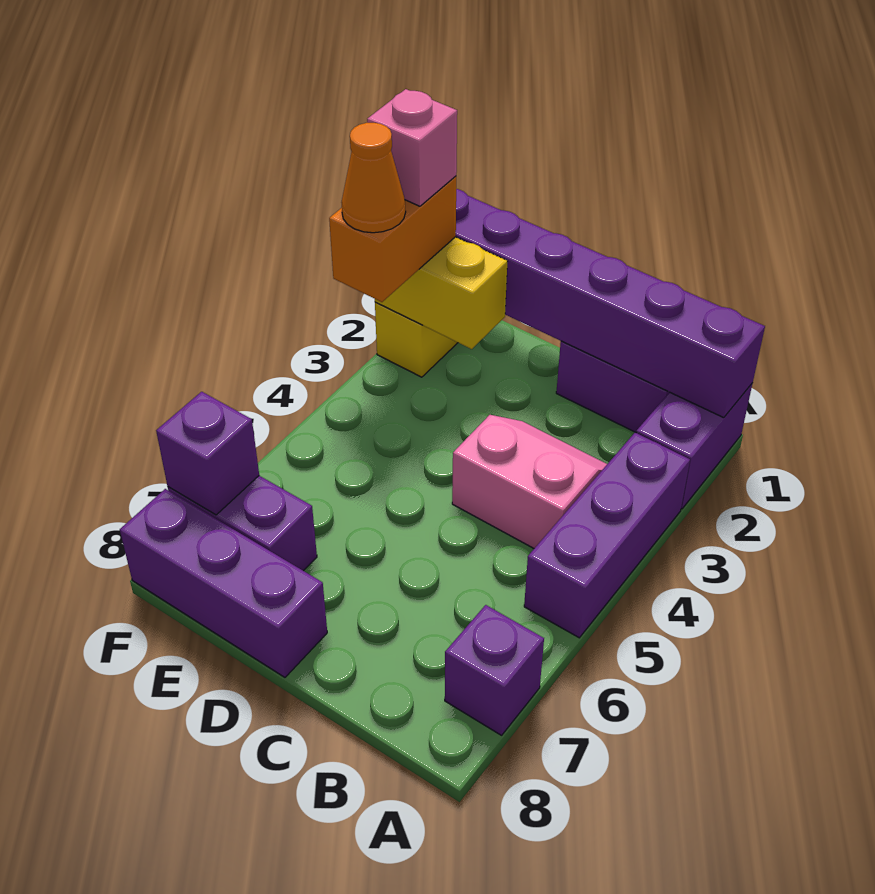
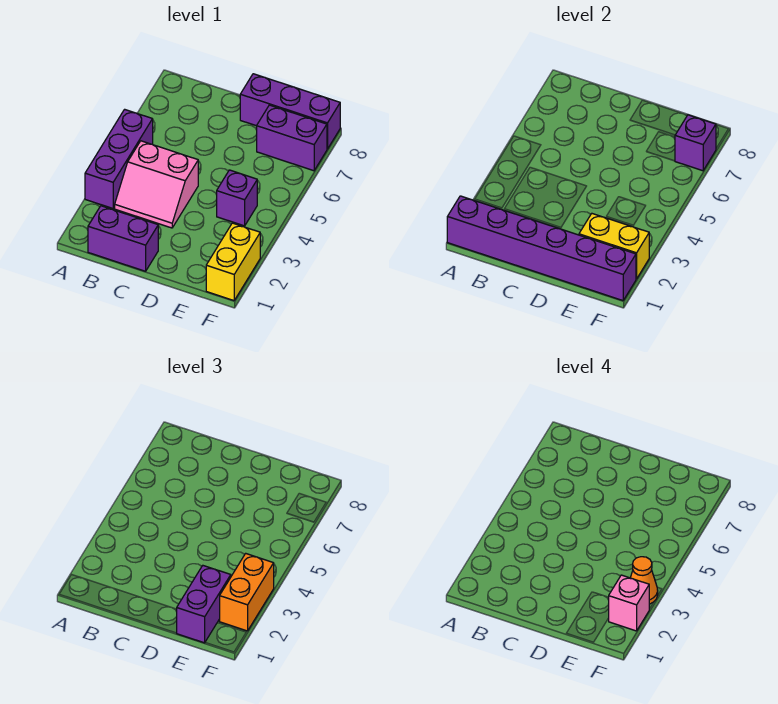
purple 1x2 brick [636,383,753,509] -> purple 1x2 brick moved to [177,566,231,643]
purple 1x1 brick [445,605,544,735] -> purple 1x1 brick moved to [217,170,257,226]

